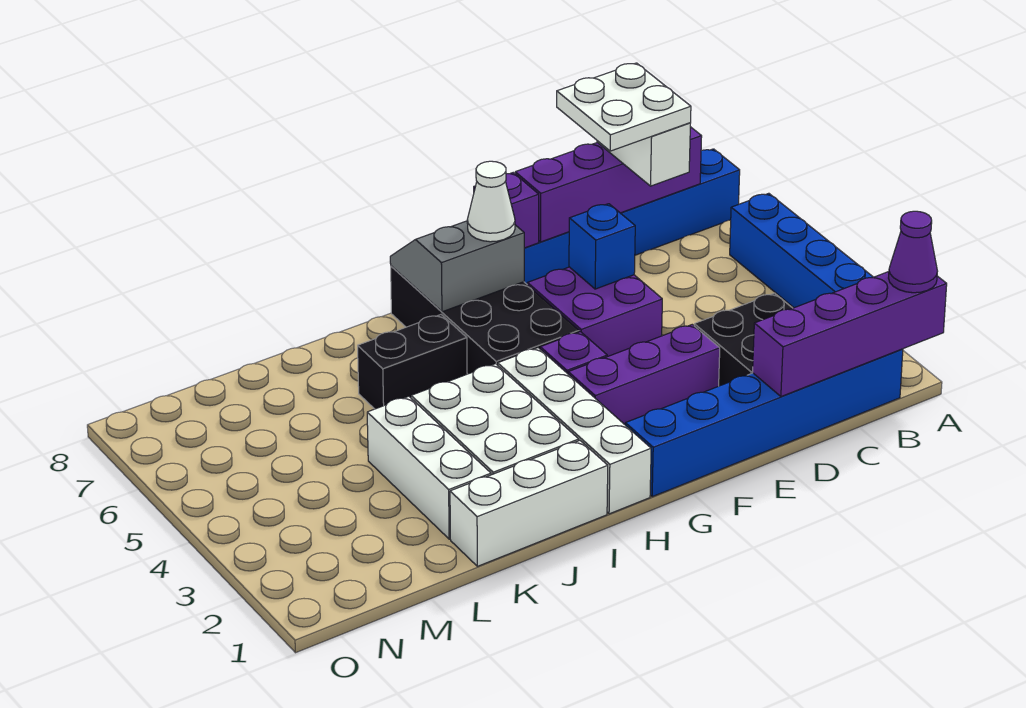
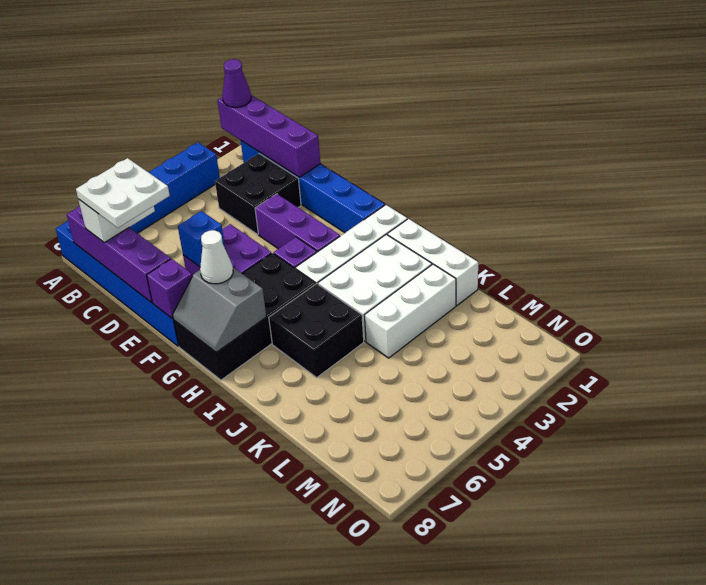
black 1x2 brick [358,315,467,409] -> black 2x2 brick [269,284,364,378]

